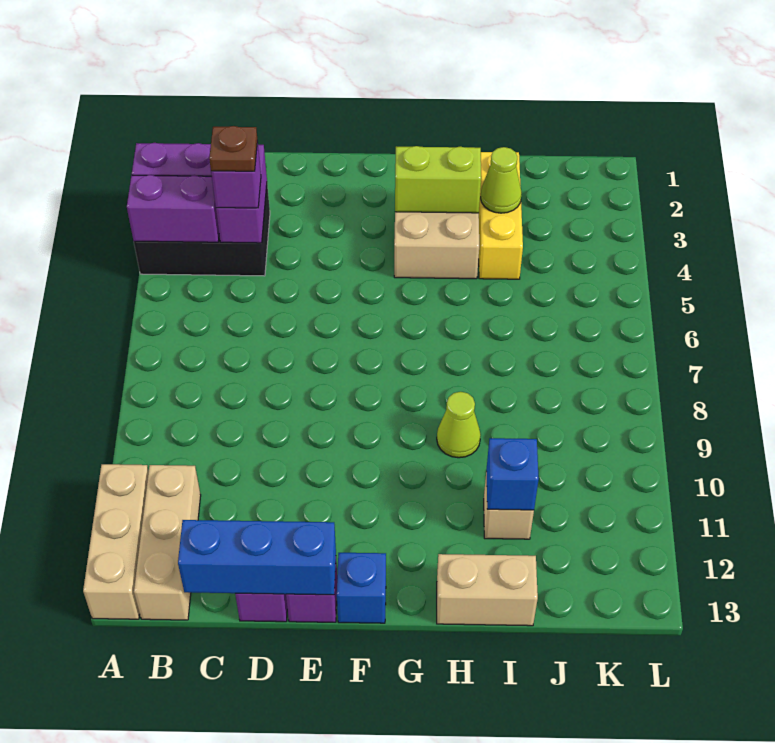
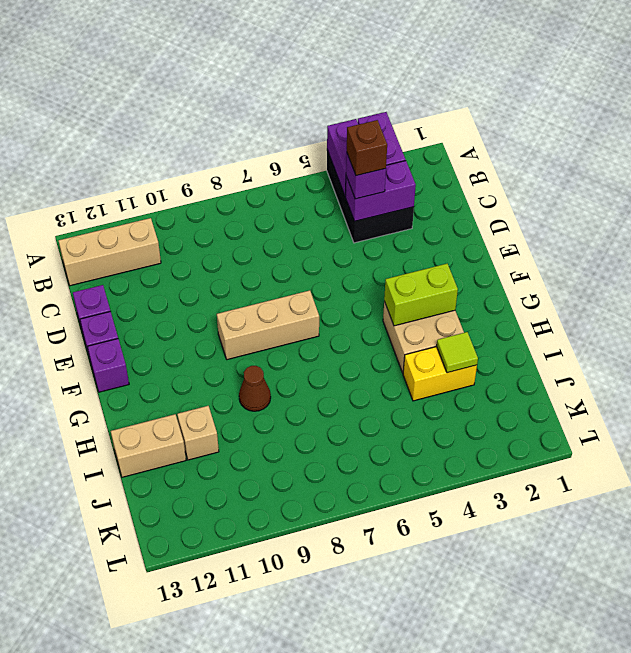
tan 1x3 brick [83,464,149,619] -> tan 1x3 brick moved to [217,290,319,360]
brown 1x1 plate [209,126,257,171] -> brown 1x1 brick [347,120,387,176]
blue 1x3 brick [178,520,336,595] -> none
blue 1x1 brick [337,553,386,623] -> purple 1x1 brick [87,339,129,392]
lime 1x2 brick [395,146,481,213] -> lime 1x2 brick turned to [384,264,458,326]
lime 1x1 cone [437,392,481,458] -> brown 1x1 cone [239,366,271,411]
tan 1x2 brick [437,554,538,626] -> tan 1x2 brick turned to [111,414,186,477]
yellow 1x3 brick [479,152,523,279] -> yellow 1x2 brick [403,347,477,401]
lime 1x1 cone [480,147,522,213] -> lime 1x1 tile [437,332,478,373]
blue 1x1 brick [486,438,539,510] -> none

